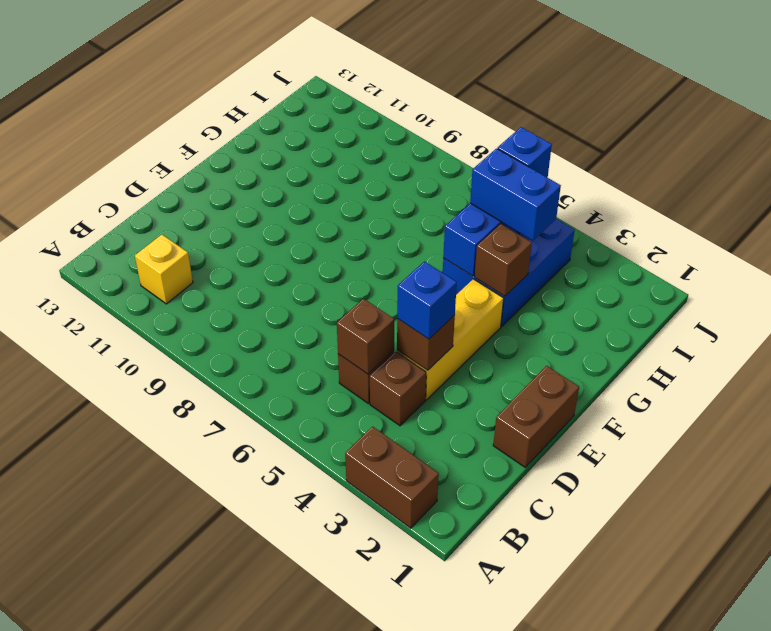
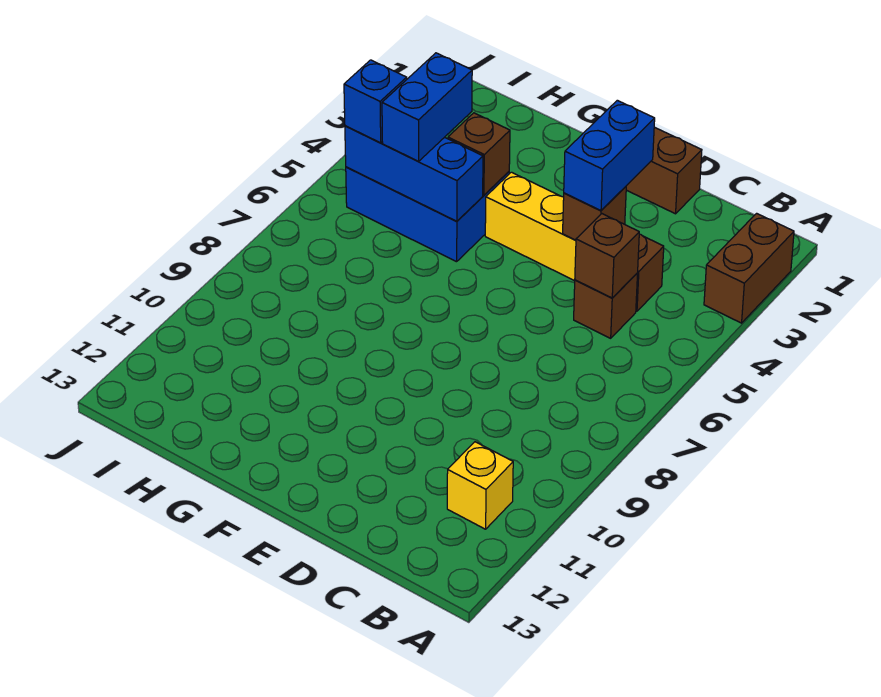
blue 1x1 brick [397,262,457,339] -> blue 1x2 brick [564,100,655,211]

